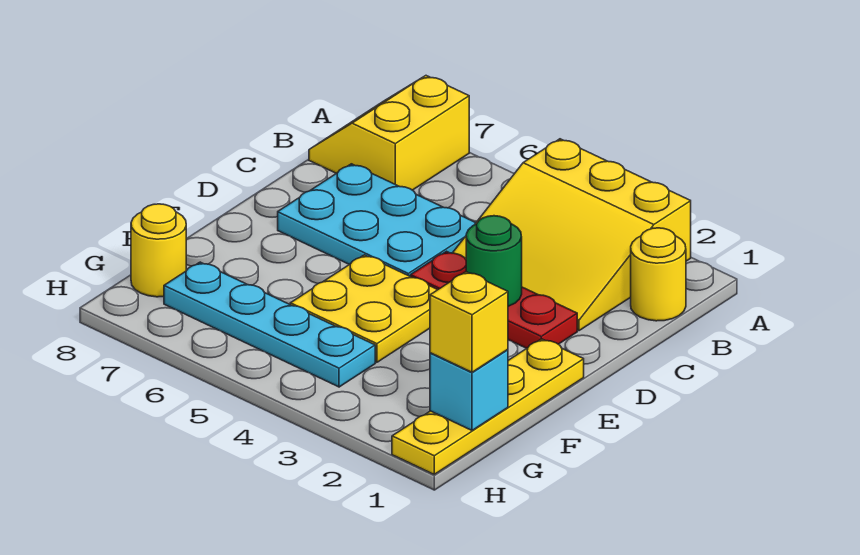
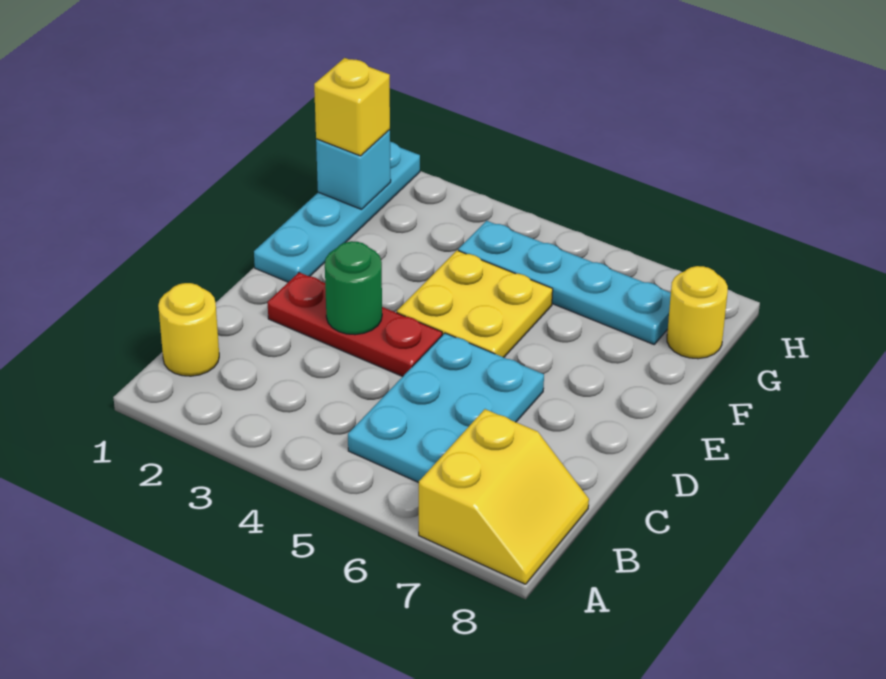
yellow 3x3 slope [453,139,691,331] -> none
cyan 2x3 plate [278,164,475,276] -> cyan 2x3 plate turned to [348,333,544,483]
yellow 1x4 plate [392,339,584,474] -> cyan 1x4 plate [254,142,420,282]

